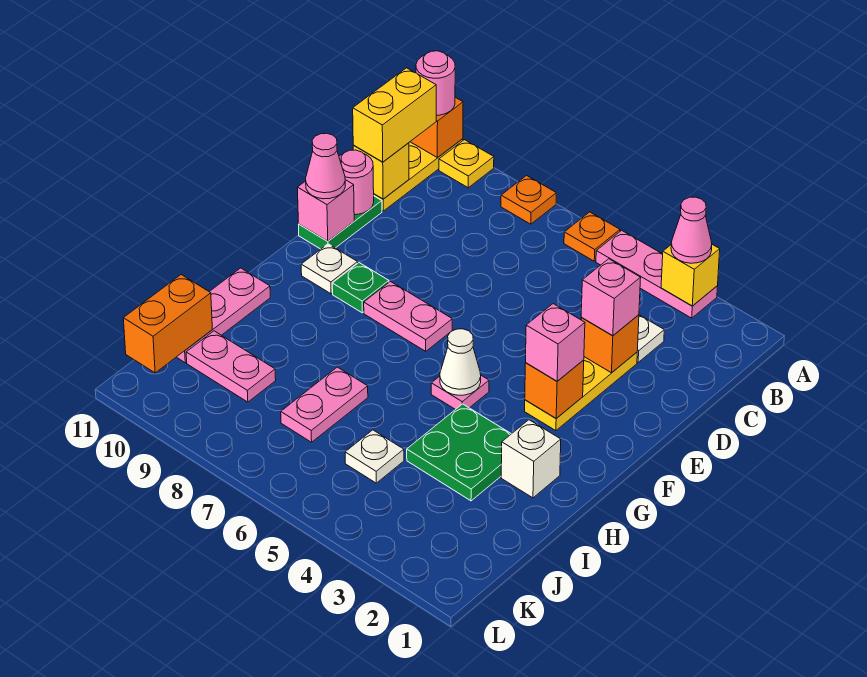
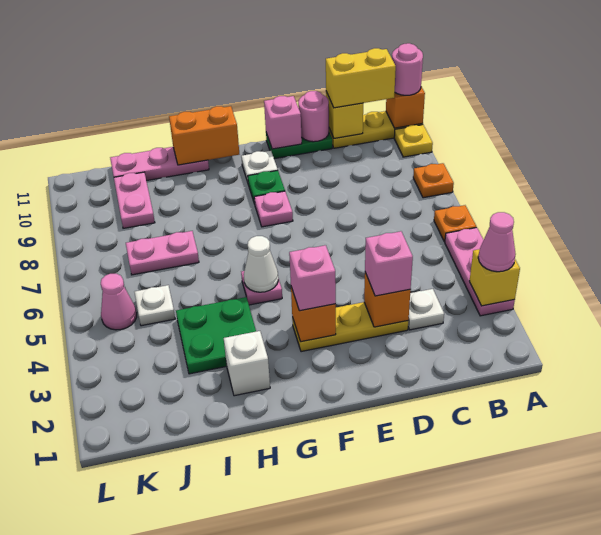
pink 1x1 cone [306,133,345,199] -> pink 1x1 cone moved to [101,274,137,330]
pink 1x2 plate [364,282,452,351] -> pink 1x1 plate [254,191,293,227]
orange 1x2 brick [123,275,212,373] -> orange 1x2 brick moved to [169,106,239,165]

